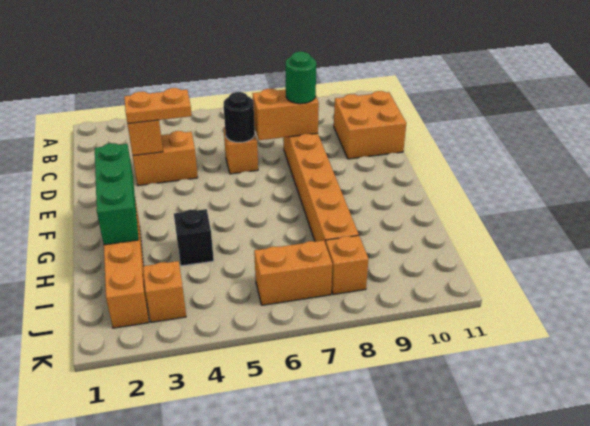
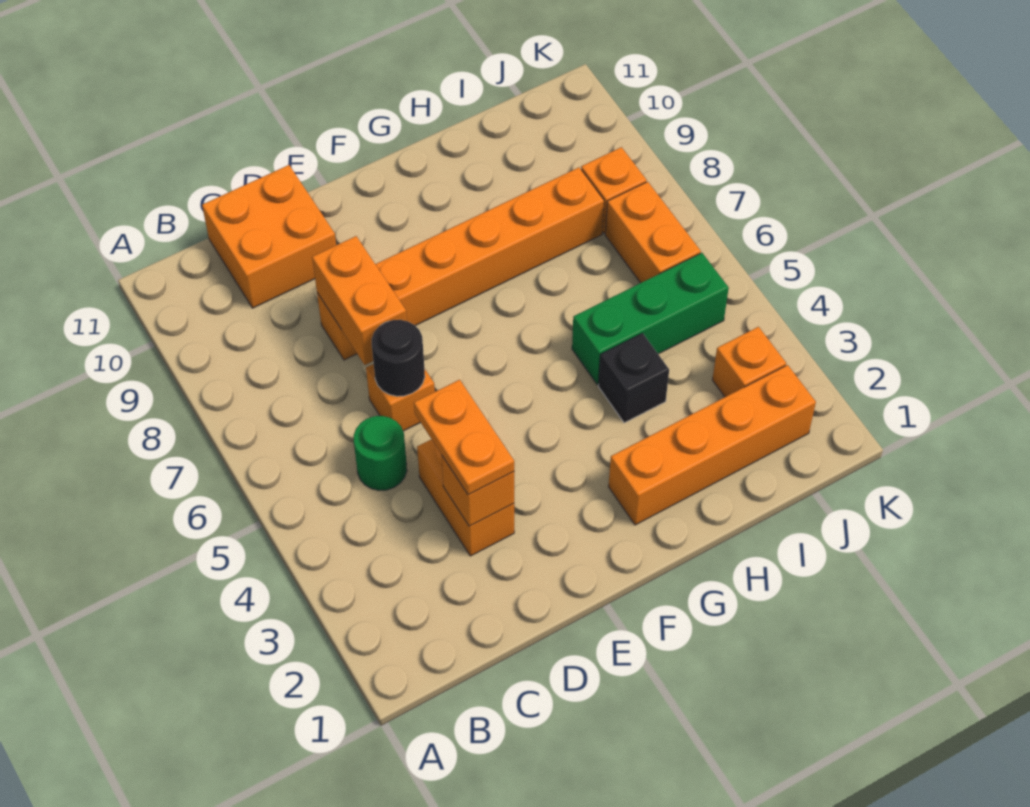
green 1x1 round brick [286,52,316,104] -> green 1x1 round brick moved to [354,416,407,490]
green 1x3 brick [95,143,139,245] -> green 1x3 brick moved to [572,253,729,385]

